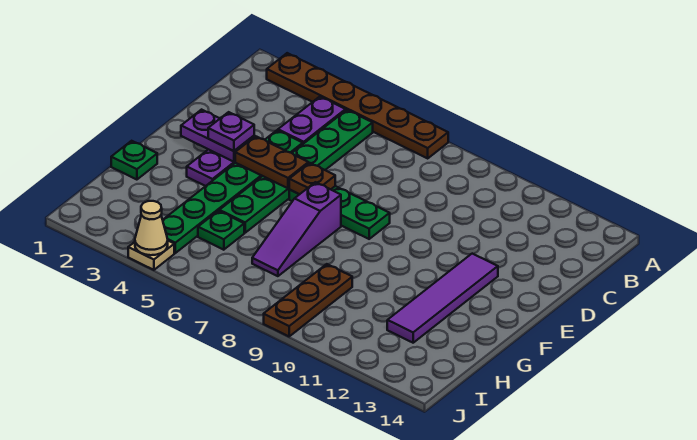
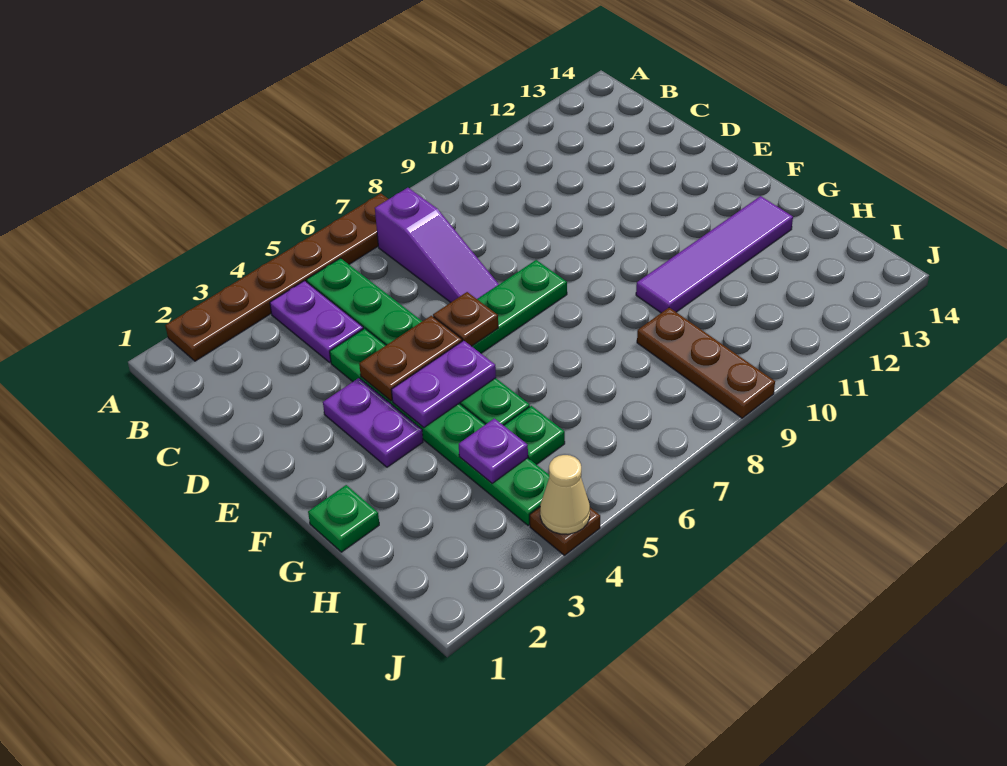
purple 1x2 plate [181,110,254,162] -> purple 1x2 plate moved to [392,340,496,428]
purple 1x1 plate [208,112,254,151] -> purple 1x1 plate moved to [459,418,528,483]
purple 1x4 tile [387,254,498,343] -> purple 1x4 tile turned to [636,196,793,313]
purple 1x3 slope [252,182,341,276] -> purple 1x3 slope moved to [375,188,499,303]
tan 1x1 plate [128,241,174,270] -> brown 1x1 plate [530,507,600,555]

